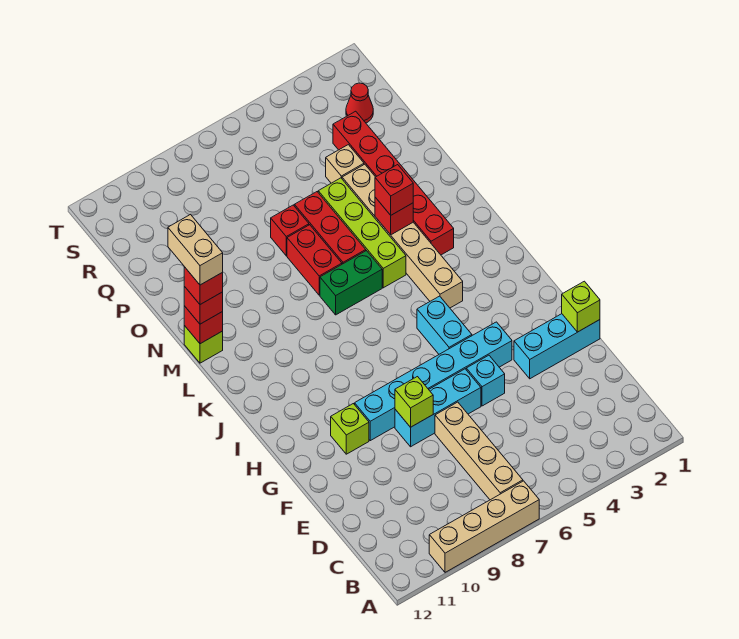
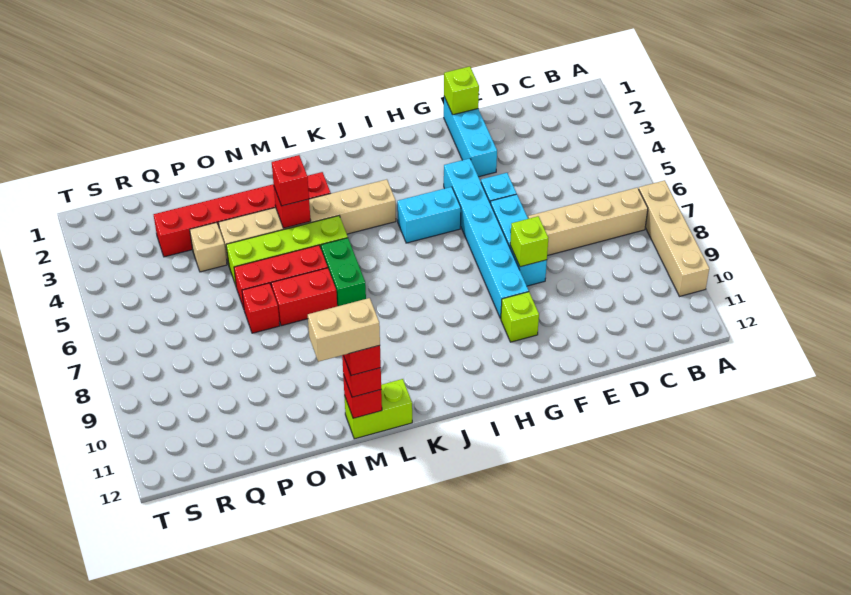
lime 1x1 brick [184,326,223,363] -> lime 1x2 brick [344,379,412,439]
red 1x1 cone [346,83,373,123] -> none

